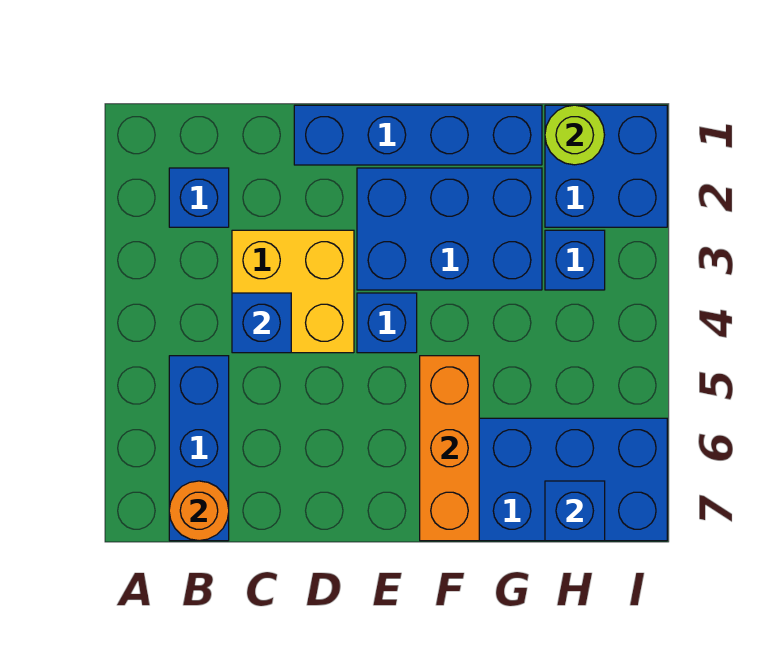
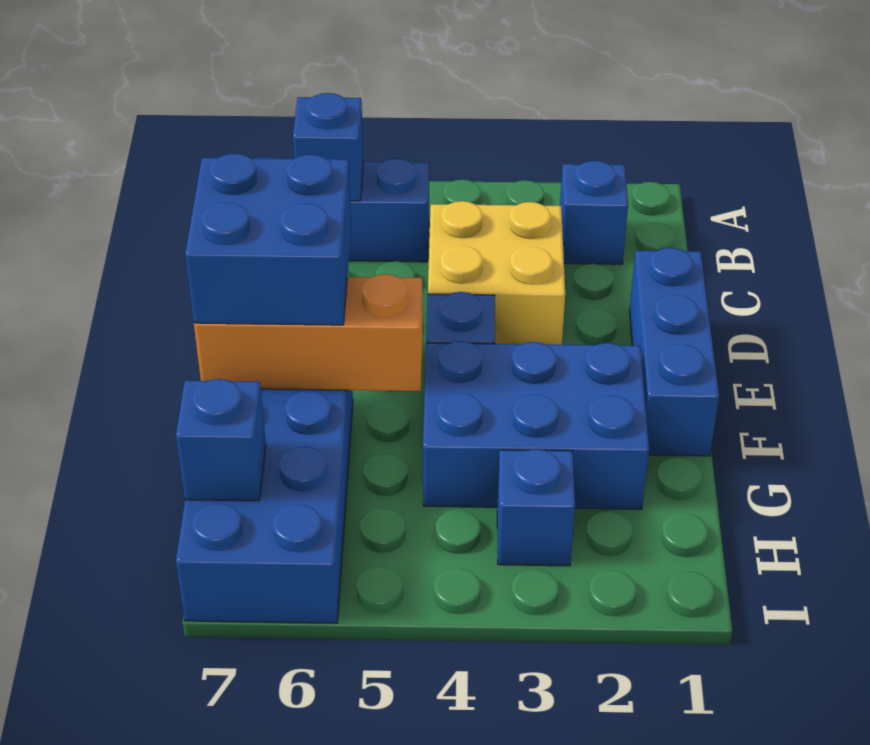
orange 1x1 round brick [169,481,229,541] -> none
blue 1x1 brick [232,293,291,353] -> blue 1x1 brick moved to [293,93,364,201]
blue 1x4 brick [294,105,542,165] -> blue 1x3 brick [630,248,719,456]
blue 2x3 brick [357,168,542,290] -> blue 2x3 brick turned to [423,341,649,509]
blue 2x2 brick [545,105,667,227] -> blue 2x2 brick moved to [185,154,351,325]
lime 1x1 round brick [545,105,604,165] -> none

